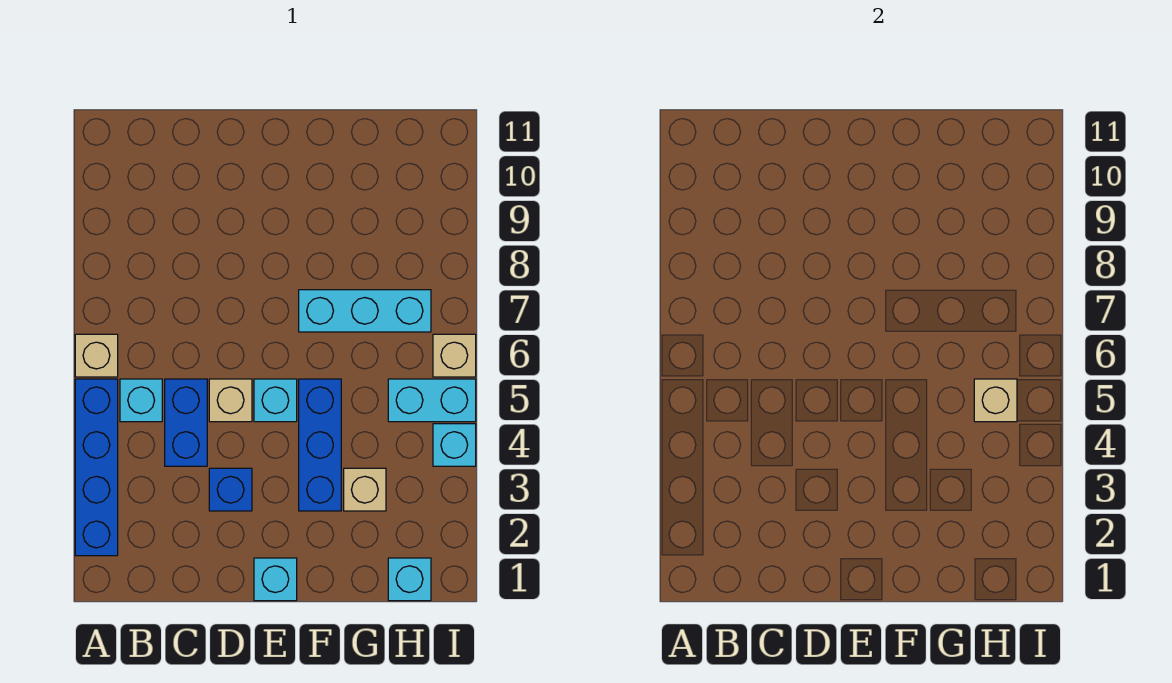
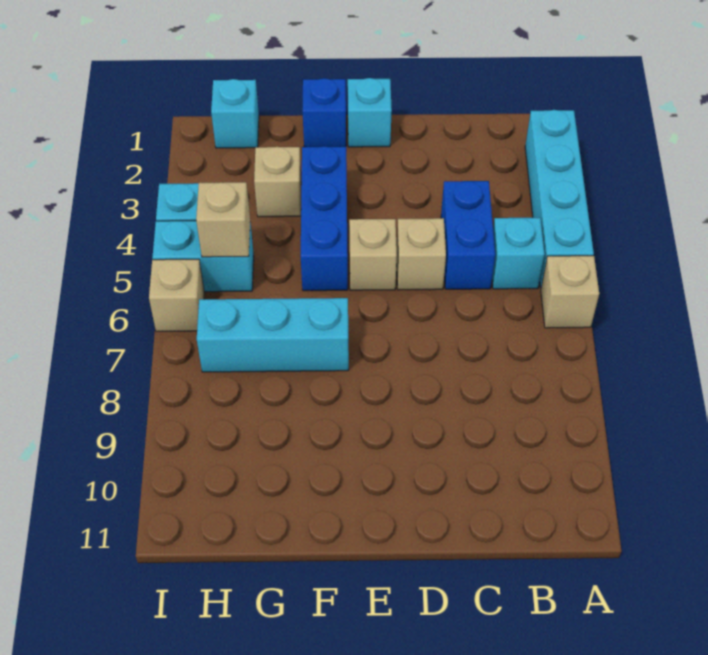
blue 1x4 brick [75,379,118,556] -> cyan 1x4 brick [525,110,594,288]
blue 1x1 brick [209,468,252,511] -> blue 1x1 brick moved to [302,78,346,147]
cyan 1x1 brick [254,379,297,422] -> tan 1x1 brick [349,219,397,290]

